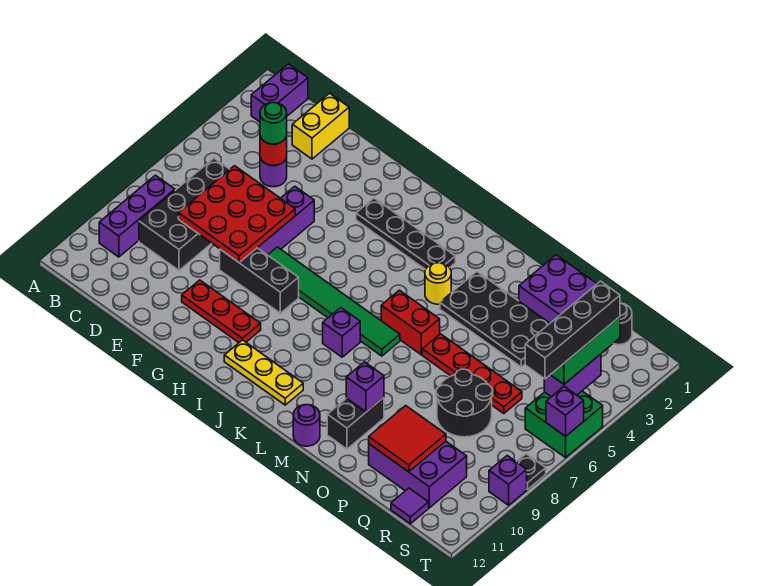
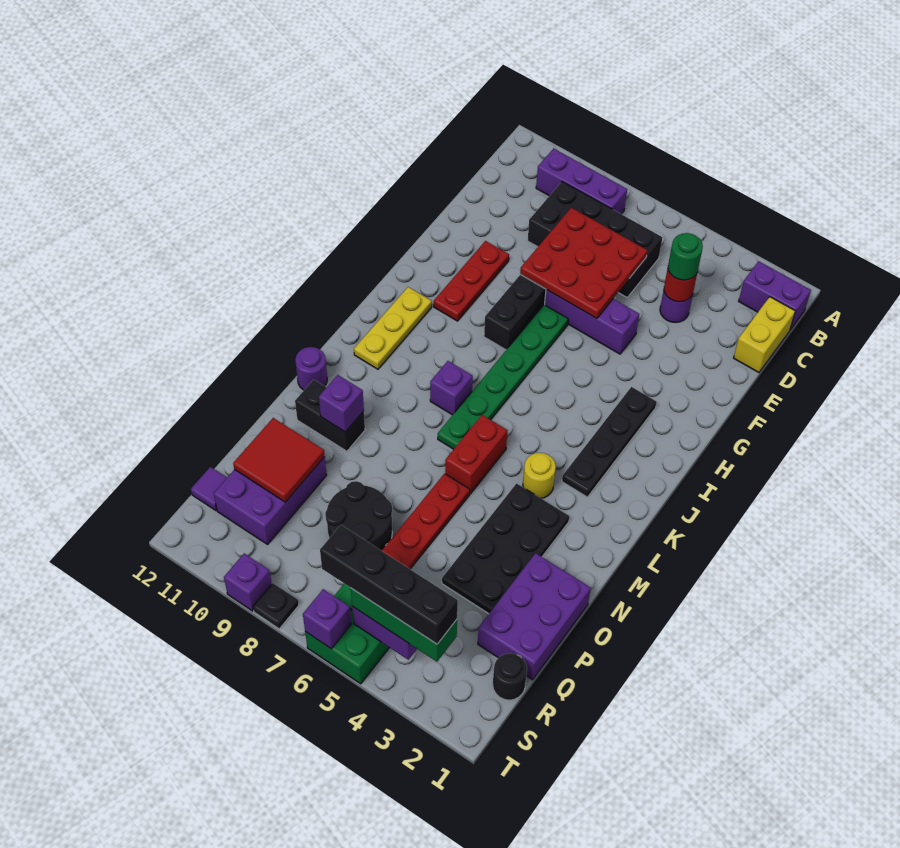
yellow 1x2 brick [292,93,349,159] -> yellow 1x2 brick turned to [734,297,795,373]
green 1x6 tile [268,247,400,356] -> green 1x6 plate [438,305,568,449]

